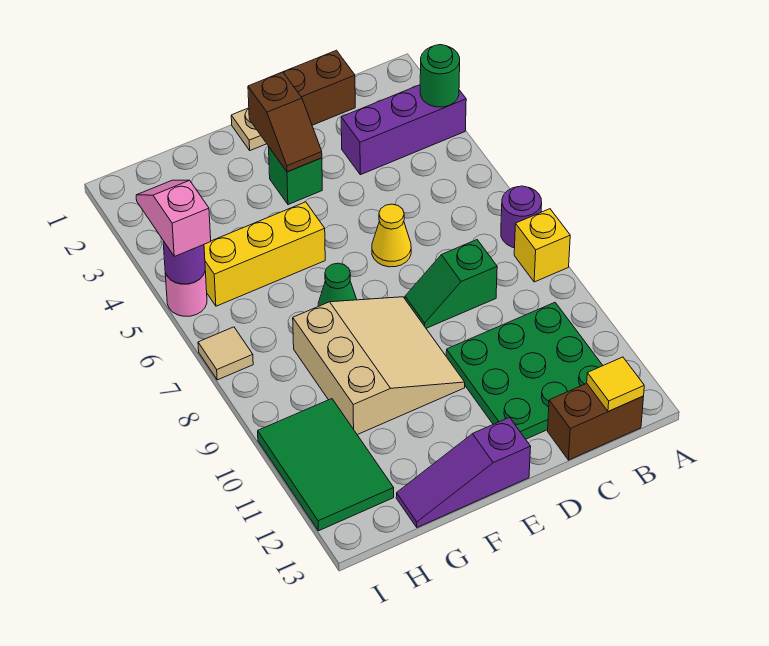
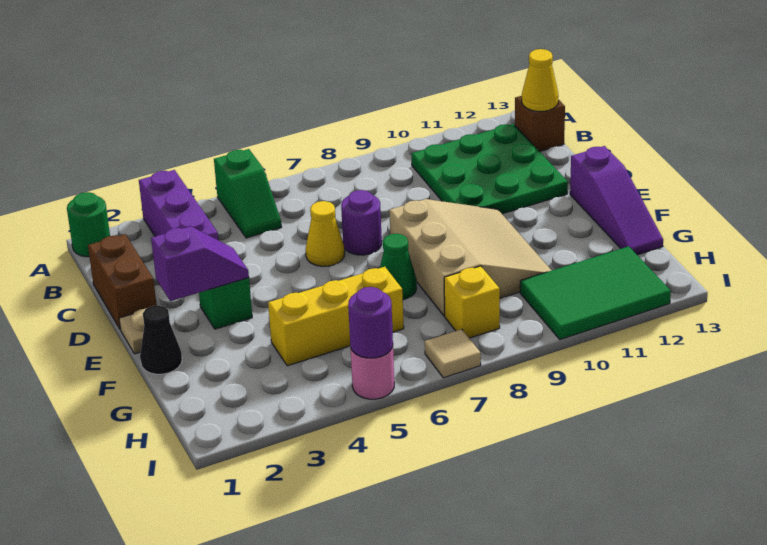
green 1x1 round brick [420,45,460,107] -> green 1x1 round brick moved to [67,192,110,257]
purple 1x1 round brick [501,186,542,248] -> purple 1x1 round brick moved to [341,190,382,255]
yellow 1x1 brick [514,209,570,282] -> yellow 1x1 brick moved to [444,266,500,338]
brown 1x2 brick [548,383,644,460] -> brown 1x1 brick [515,96,565,152]
yellow 1x1 tile [587,357,644,412] -> yellow 1x1 cone [522,49,558,111]
green 1x2 slope [405,240,497,328] -> green 1x2 slope moved to [214,149,281,238]
brown 1x2 slope [248,72,322,172] -> purple 1x2 slope [151,226,249,301]
tan 3x3 slope [293,297,465,435] -> tan 3x3 slope turned to [389,199,552,316]
none -> black 1x1 cone [140,306,182,374]
yellow 1x3 brick [204,202,325,306] -> yellow 1x3 brick turned to [268,267,404,366]
pink 1x2 slope [136,180,211,256] -> none

